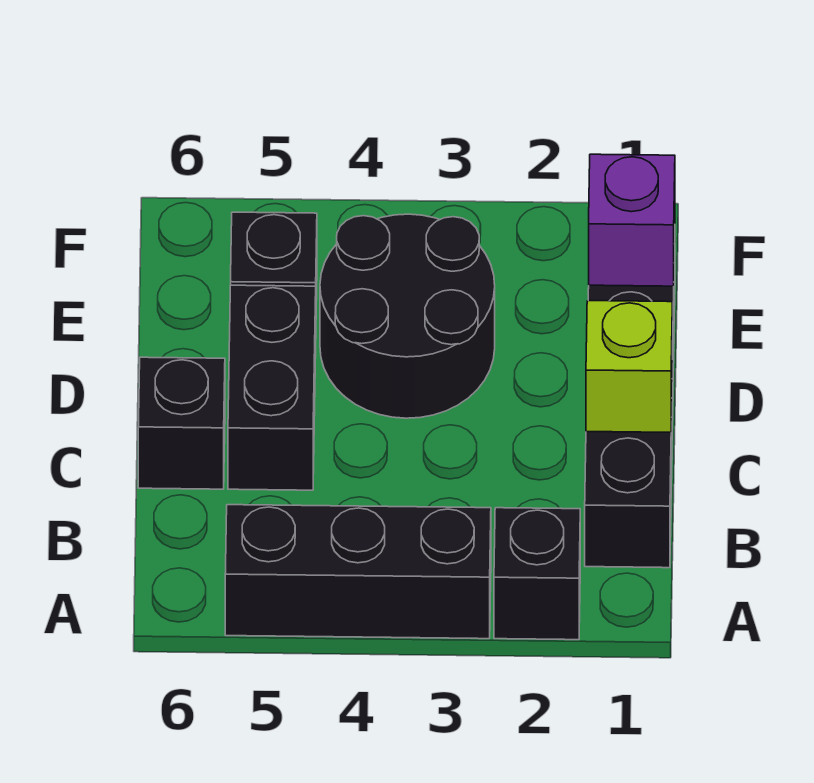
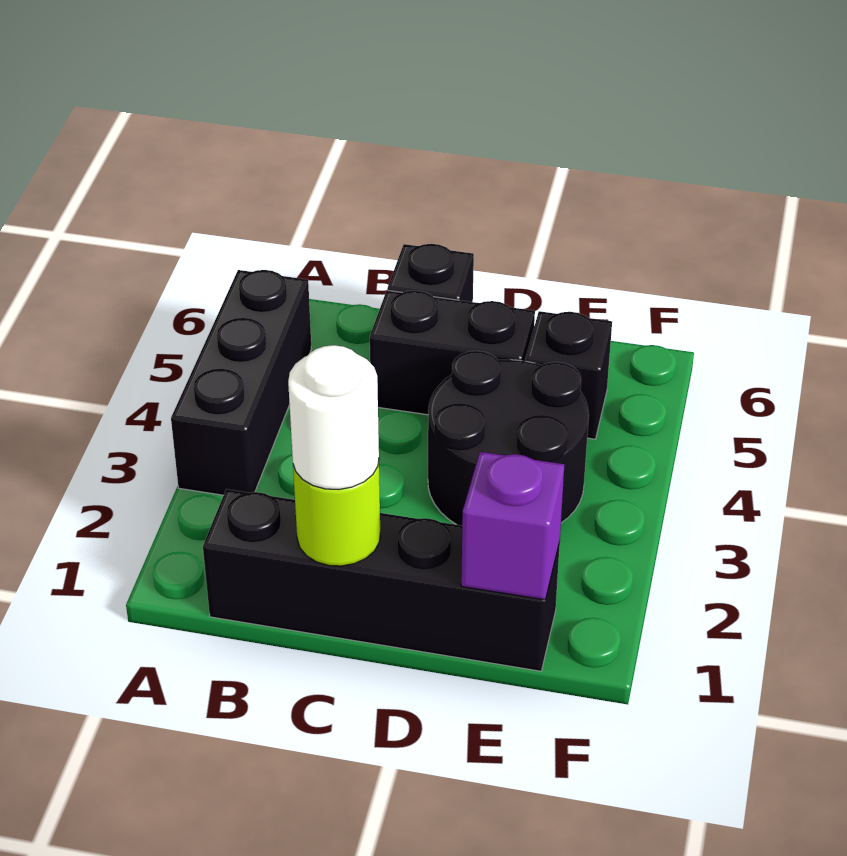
black 1x1 brick [494,508,580,640] -> none
lime 1x1 brick [586,301,672,433] -> lime 1x1 round brick [293,461,380,566]
none -> white 1x1 round brick [288,345,379,490]

